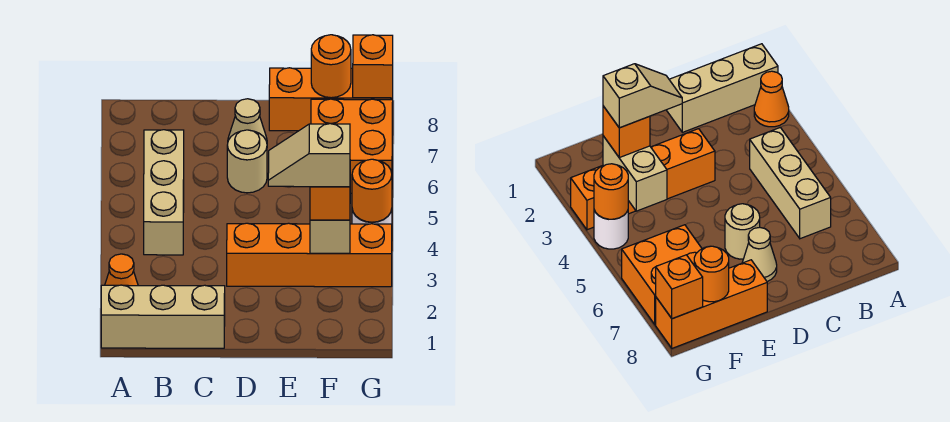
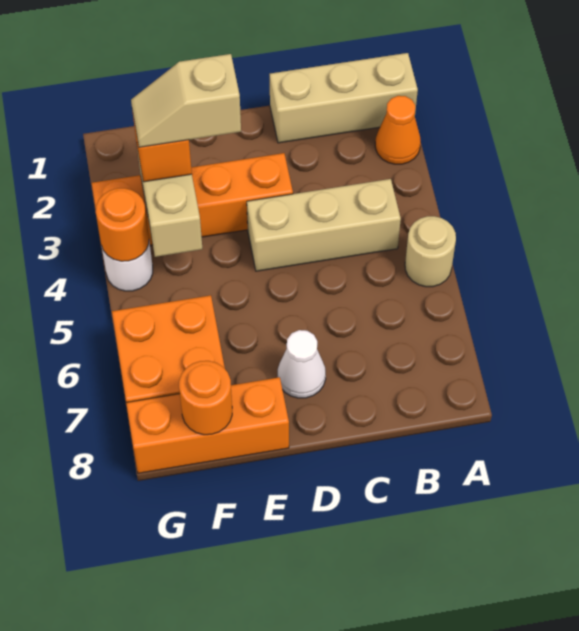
tan 1x3 brick [144,130,184,255] -> tan 1x3 brick turned to [247,179,401,271]
tan 1x1 round brick [227,130,267,193] -> tan 1x1 round brick moved to [405,216,456,287]
tan 1x1 cone [228,99,267,142] -> white 1x1 cone [278,330,326,398]
tan 1x2 slope [268,124,350,187] -> tan 1x2 slope turned to [131,54,241,147]
orange 1x1 brick [353,35,393,98] -> none

